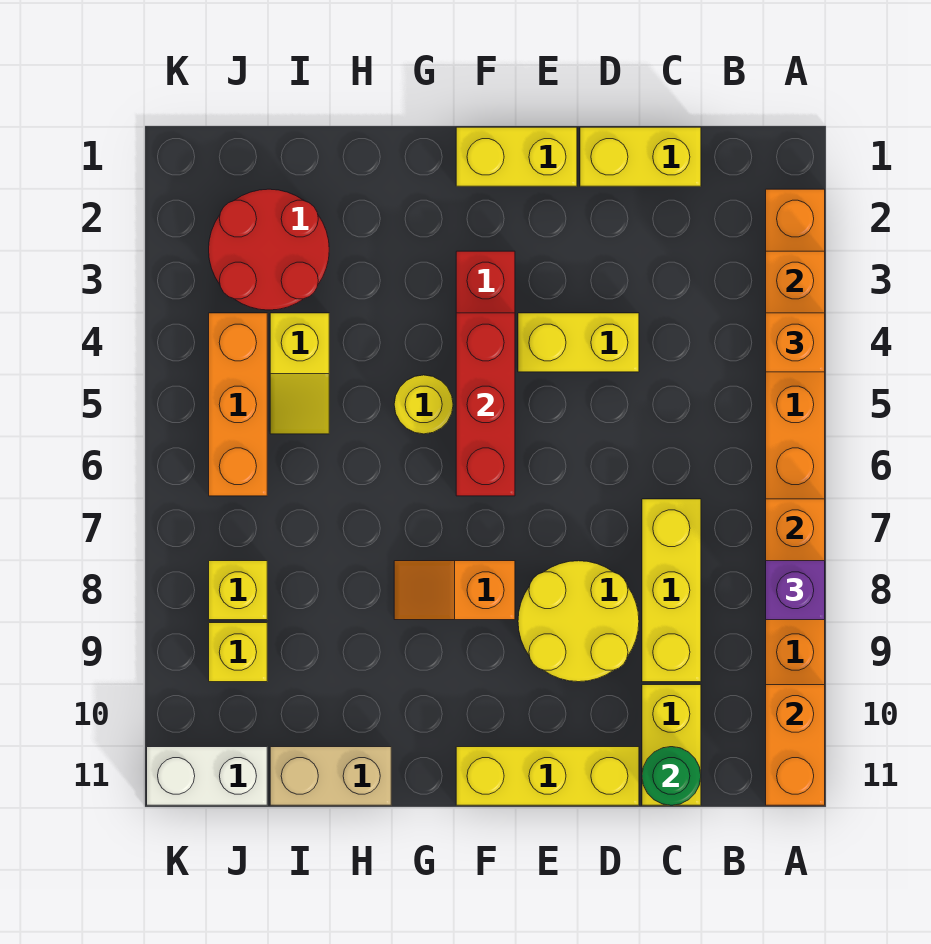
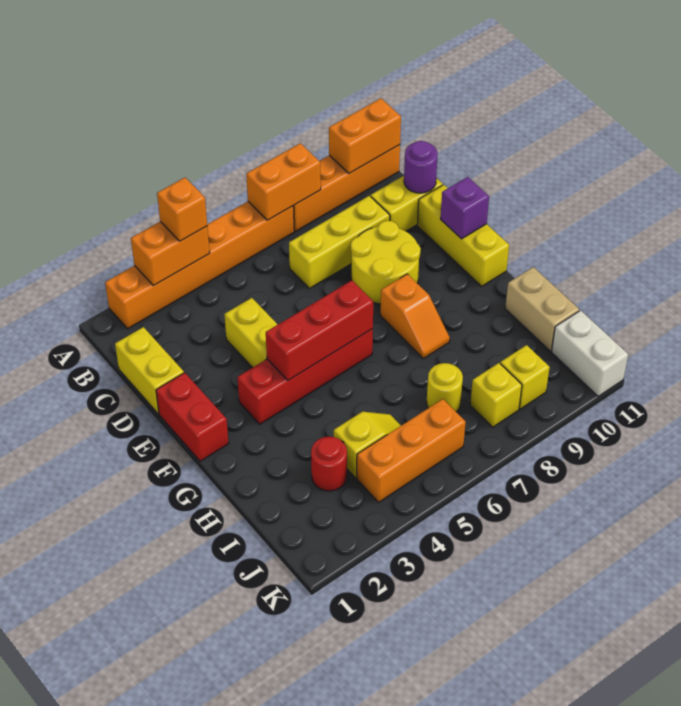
purple 1x1 brick [766,561,825,620] -> purple 1x1 brick moved to [441,177,489,239]
green 1x1 round brick [642,747,701,805] -> purple 1x1 round brick [404,141,438,193]
yellow 1x2 brick [456,127,577,186] -> red 1x2 brick [156,373,229,461]
yellow 1x1 round brick [394,375,453,434] -> yellow 1x1 round brick moved to [426,363,463,412]
red 2x2 round brick [209,189,329,310] -> red 1x1 round brick [311,437,347,491]

